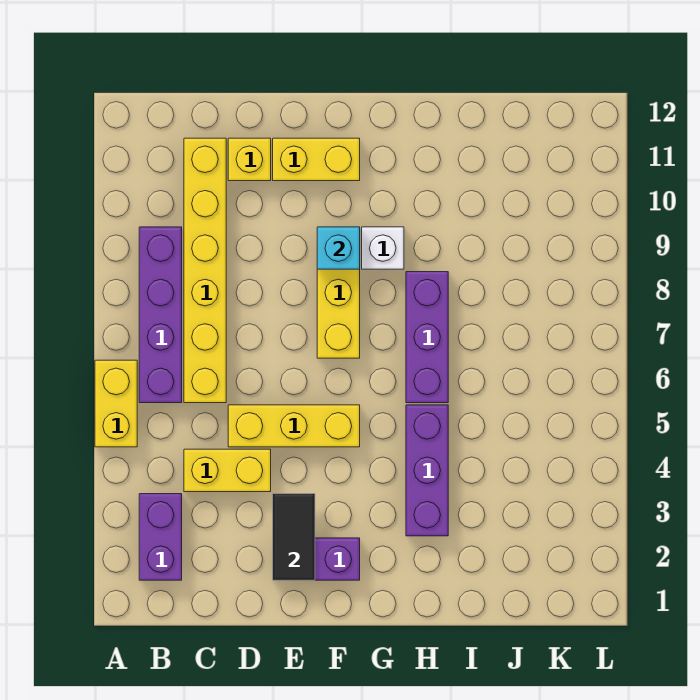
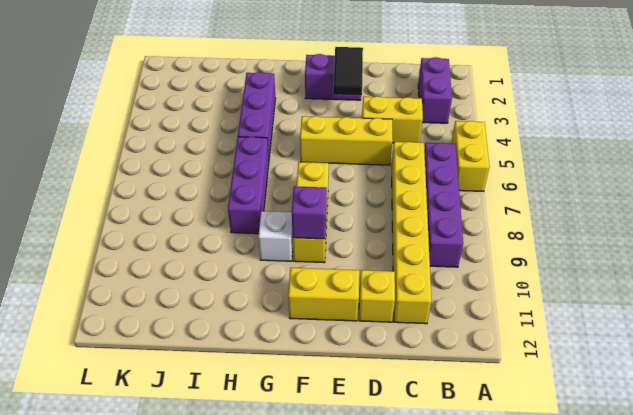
cyan 1x1 brick [317,227,360,269] -> purple 1x1 brick [292,186,327,239]

